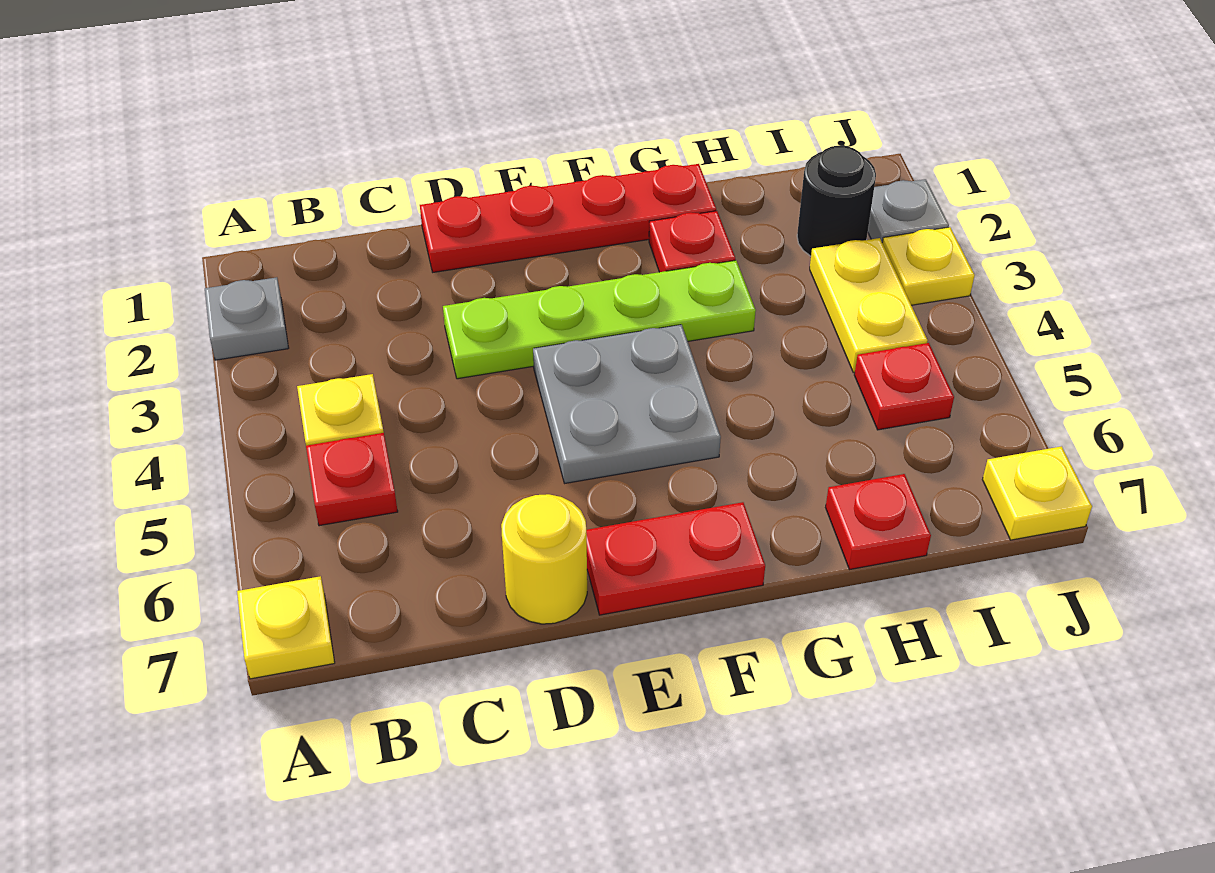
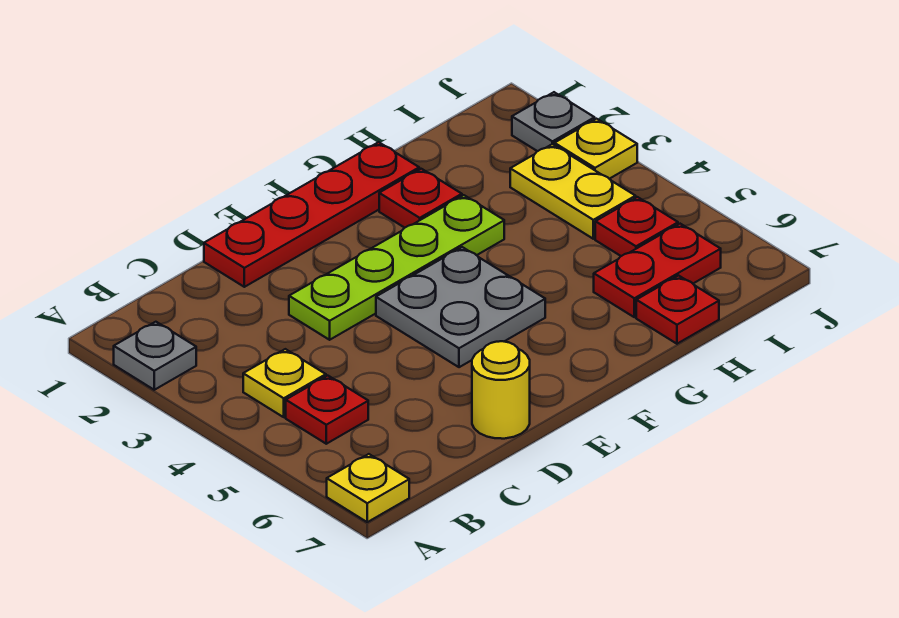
red 1x2 plate [586,502,765,615] -> red 1x2 plate moved to [594,224,721,317]
black 1x1 round brick [797,146,876,256] -> none
yellow 1x1 plate [982,446,1092,540] -> none

